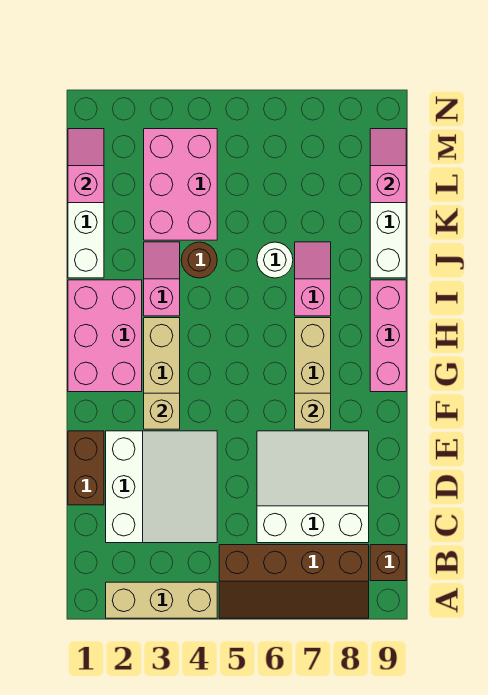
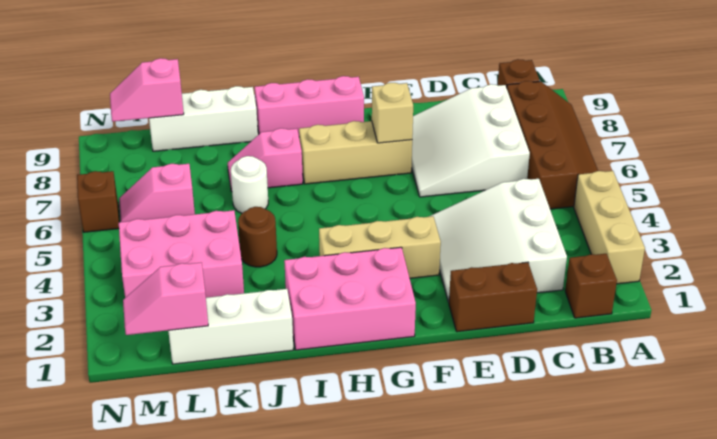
none -> brown 1x1 brick [565,254,617,318]
white 3x3 slope [106,431,217,543] -> white 3x3 slope turned to [429,179,567,302]
tan 1x1 brick [144,393,180,429] -> none
pink 1x2 slope [144,242,180,316] -> pink 1x2 slope moved to [119,164,195,222]
none -> brown 1x1 brick [77,171,119,232]

